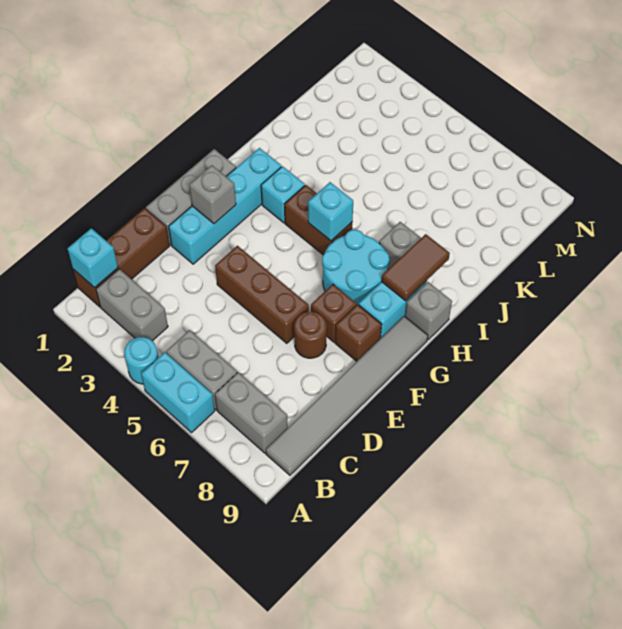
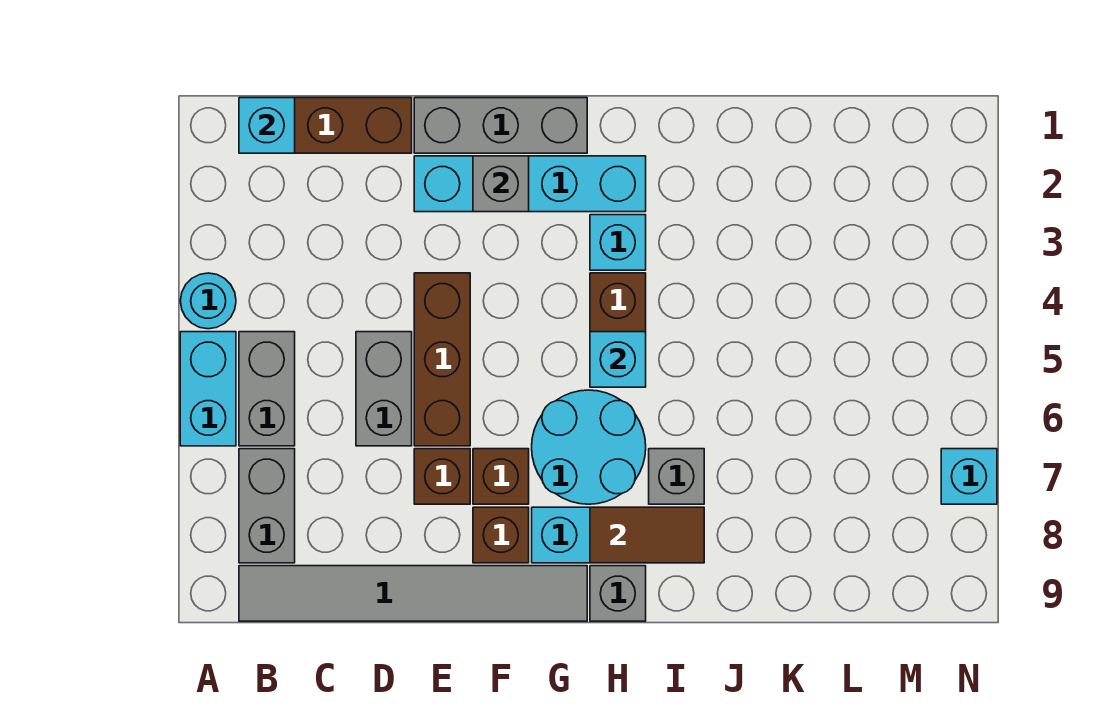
grey 1x2 brick [96,269,168,341] -> grey 1x2 brick moved to [356,332,412,446]
brown 1x1 round brick [294,312,327,358] -> brown 1x1 brick [414,449,470,504]
none -> cyan 1x1 brick [941,449,997,504]

